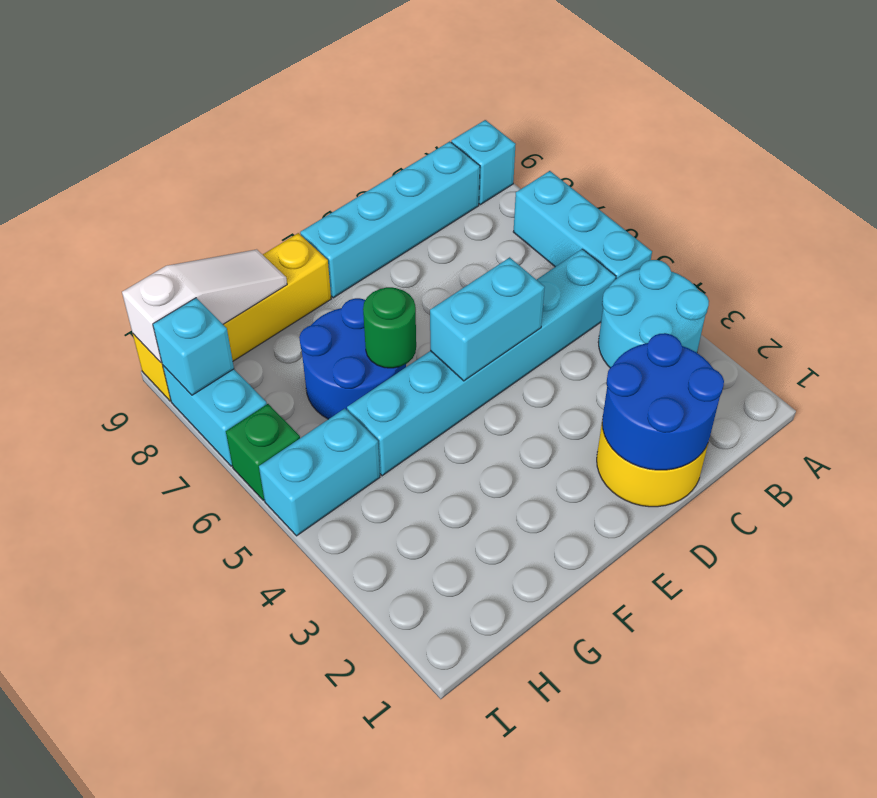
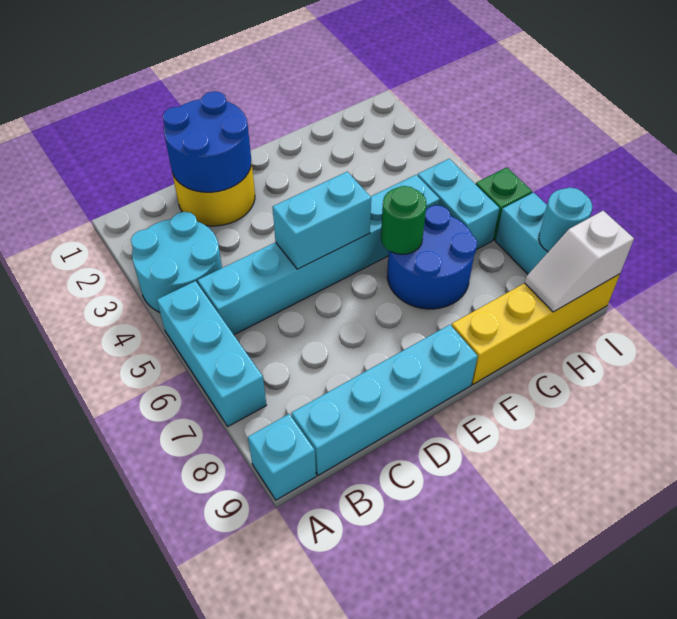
white 1x3 slope [122,249,287,363] -> white 1x2 slope [525,211,634,312]
cyan 1x2 brick [259,409,380,536] -> cyan 1x2 brick turned to [418,159,499,249]
cyan 1x1 brick [153,298,234,395] -> cyan 1x1 round brick [539,188,592,252]

